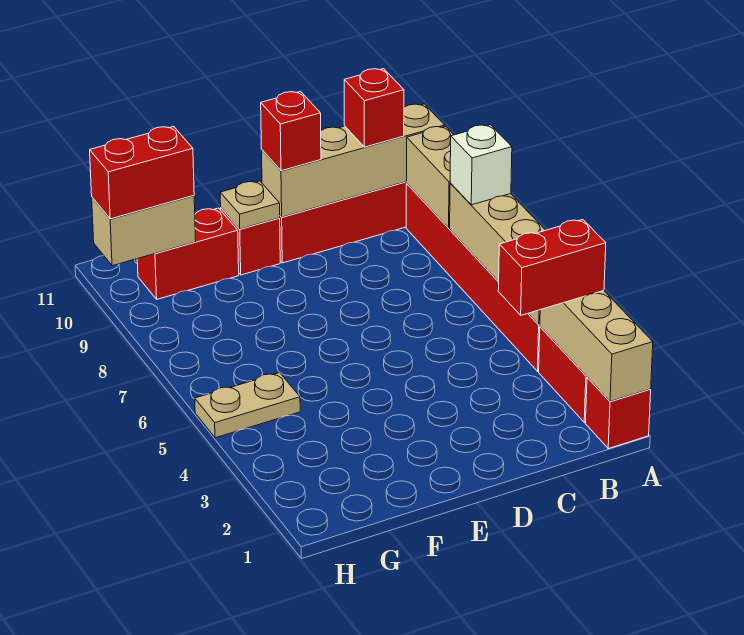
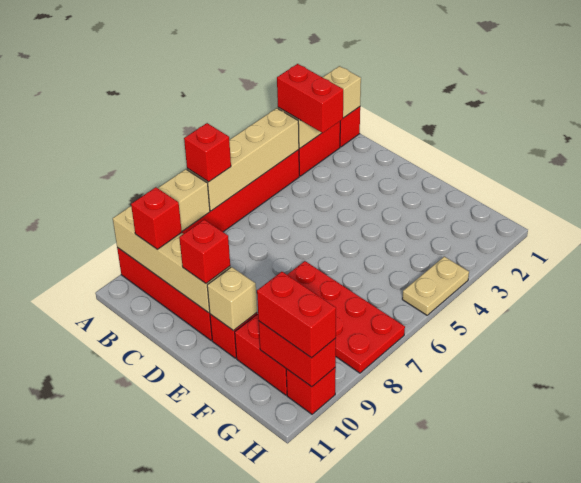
white 1x1 brick [450,125,512,205] -> red 1x1 brick [184,123,231,182]
none -> red 2x4 plate [287,261,405,373]
tan 1x1 plate [220,181,280,229] -> tan 1x1 brick [207,267,257,331]
tan 1x2 plate [195,373,300,438] -> tan 1x2 plate turned to [402,257,469,315]
tan 1x2 brick [92,196,196,266] -> red 1x2 brick [259,321,336,387]
none -> red 1x1 brick [286,368,336,414]

